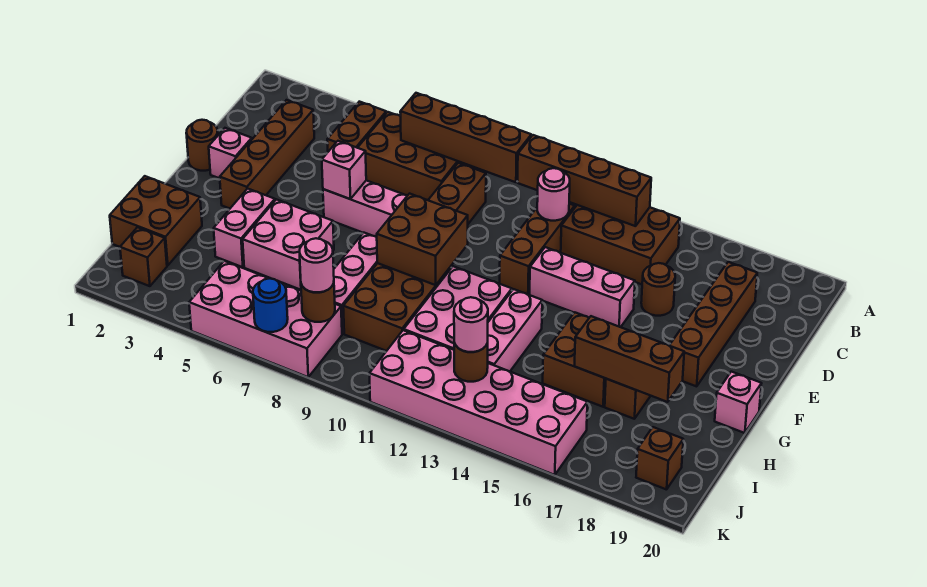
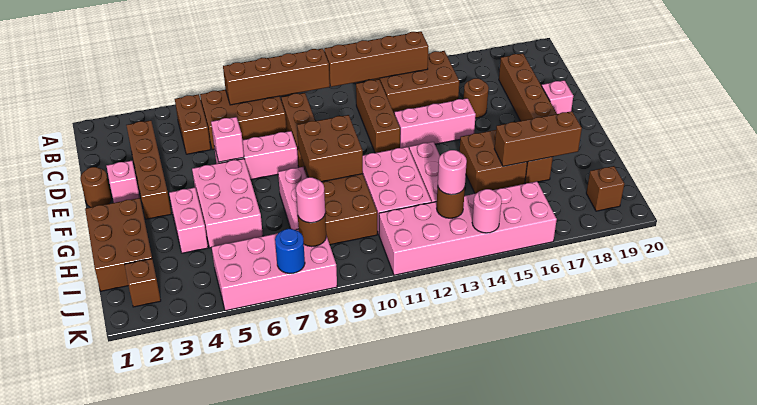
pink 1x1 round brick [537,168,570,221] -> pink 1x1 round brick moved to [472,189,502,233]
pink 2x2 brick [243,199,334,290] -> pink 2x3 brick [192,159,263,248]
pink 1x1 brick [715,372,761,433] -> pink 1x1 brick moved to [542,80,573,114]
brown 2x2 brick [110,176,202,266] -> brown 2x3 brick [85,198,152,291]

